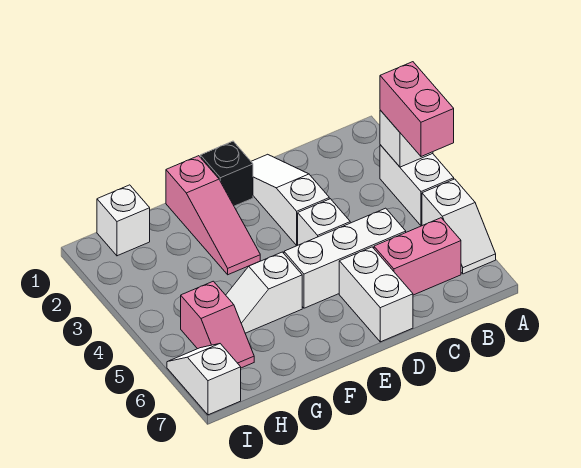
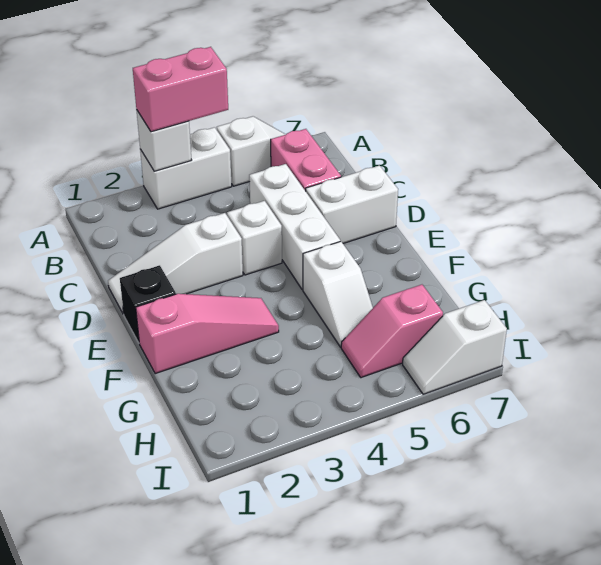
white 1x1 brick [97,185,150,256] -> none
pink 1x2 slope [181,281,254,368] -> pink 1x2 slope turned to [341,285,443,378]

